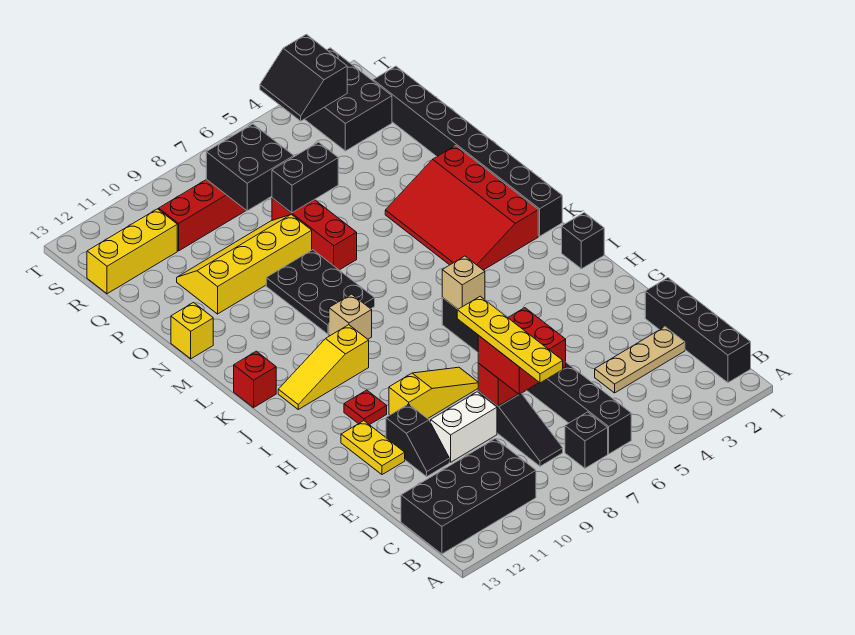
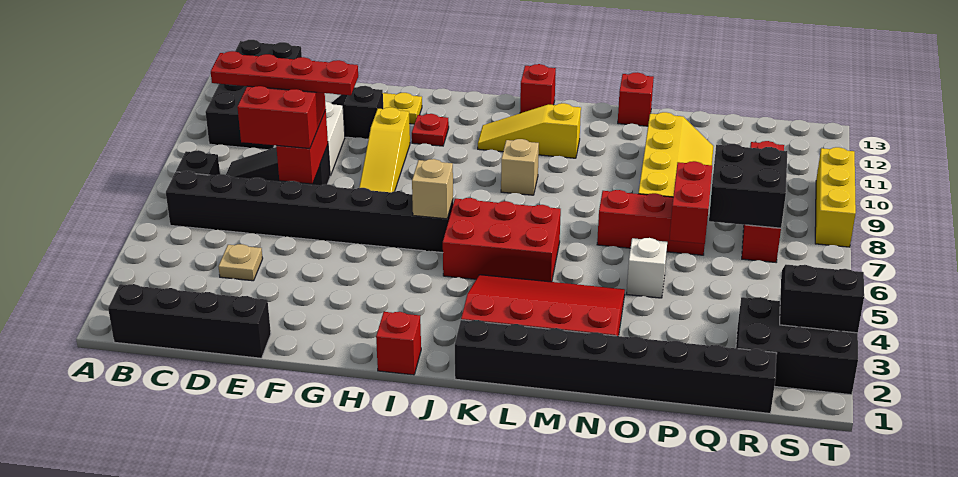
yellow 1x4 plate [457,296,563,383] -> red 1x4 plate [211,51,358,95]
tan 1x3 plate [595,327,685,393] -> tan 1x1 plate [219,244,263,281]
black 1x1 brick [562,213,604,269] -> red 1x1 brick [376,312,421,375]
none -> red 2x3 brick [443,198,561,282]
yellow 1x3 slope [278,325,369,409] -> yellow 1x3 slope turned to [478,103,581,158]
black 2x3 plate [266,250,375,334] -> none
yellow 1x1 brick [171,303,213,359] -> red 1x1 brick [618,72,654,126]
none -> white 1x1 brick [627,238,667,298]
black 1x2 brick [272,142,338,213] -> red 1x2 brick [669,161,712,244]
yellow 1x3 brick [87,209,177,294] -> yellow 1x3 brick moved to [815,147,856,247]

